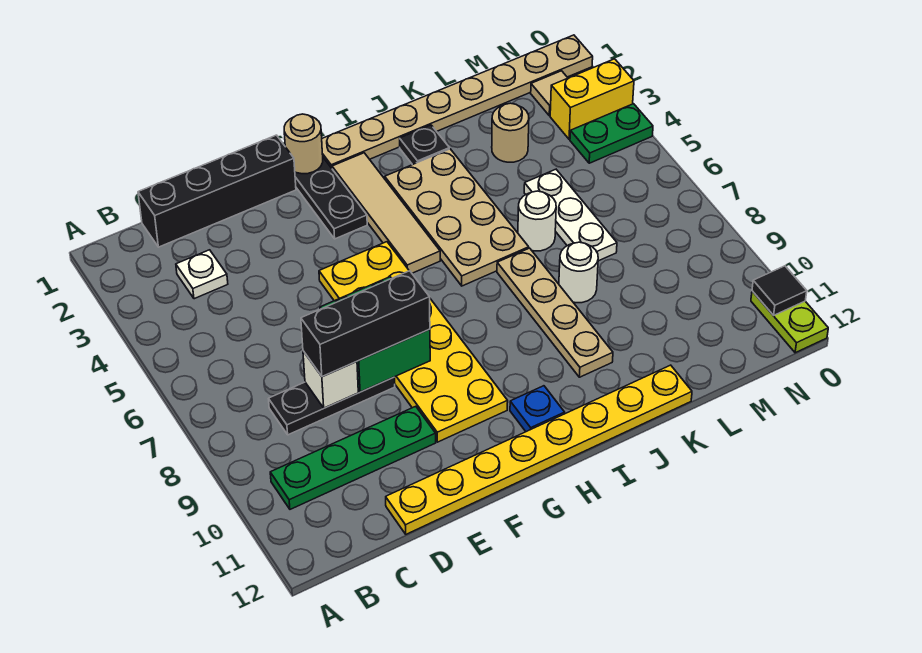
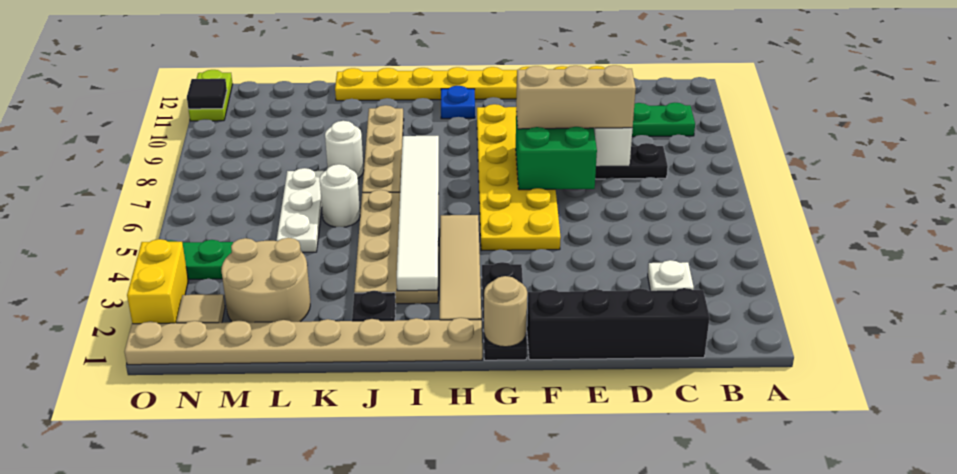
black 1x3 brick [301,271,430,377] -> tan 1x3 brick [516,65,636,129]
none -> white 1x6 tile [397,136,439,291]
tan 1x1 round brick [492,103,529,162] -> tan 2x2 round brick [221,238,310,322]
yellow 1x2 brick [550,59,634,139] -> yellow 1x2 brick turned to [127,239,188,324]

